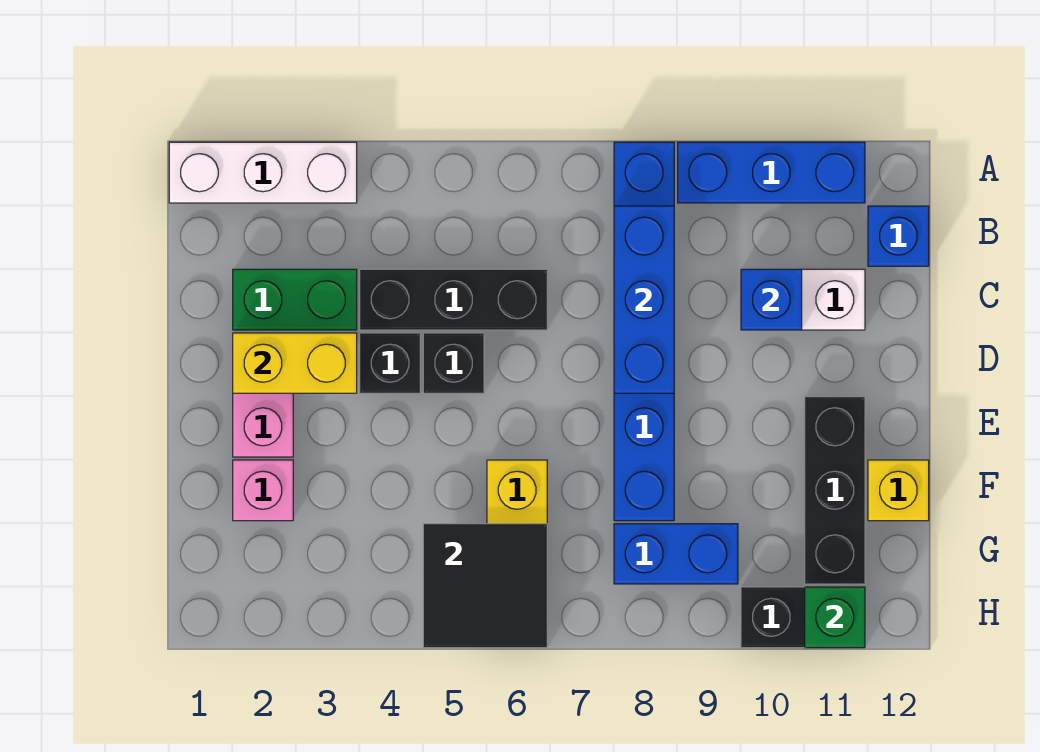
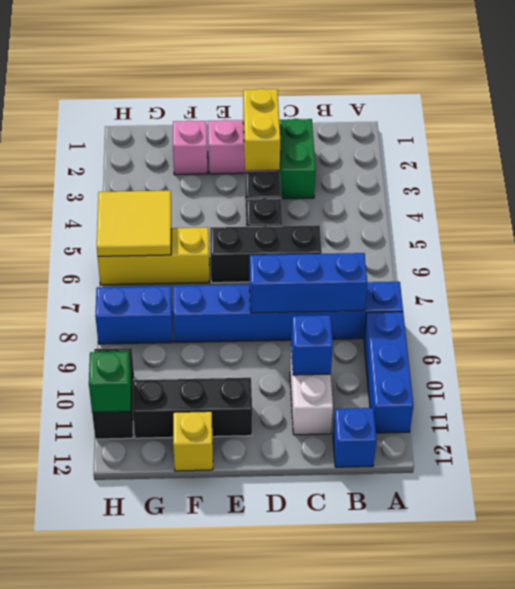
white 1x3 brick [169,142,357,203] -> none
black 1x3 brick [360,269,547,330] -> black 1x3 brick turned to [210,225,322,283]
black 2x2 tile [423,524,547,648] -> yellow 2x2 tile [97,191,171,256]
blue 1x2 brick [614,524,738,584] -> blue 1x2 brick turned to [95,286,173,344]

